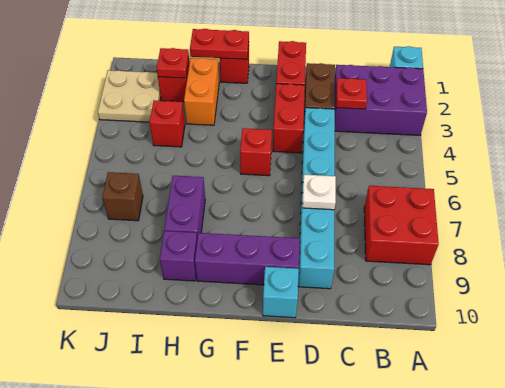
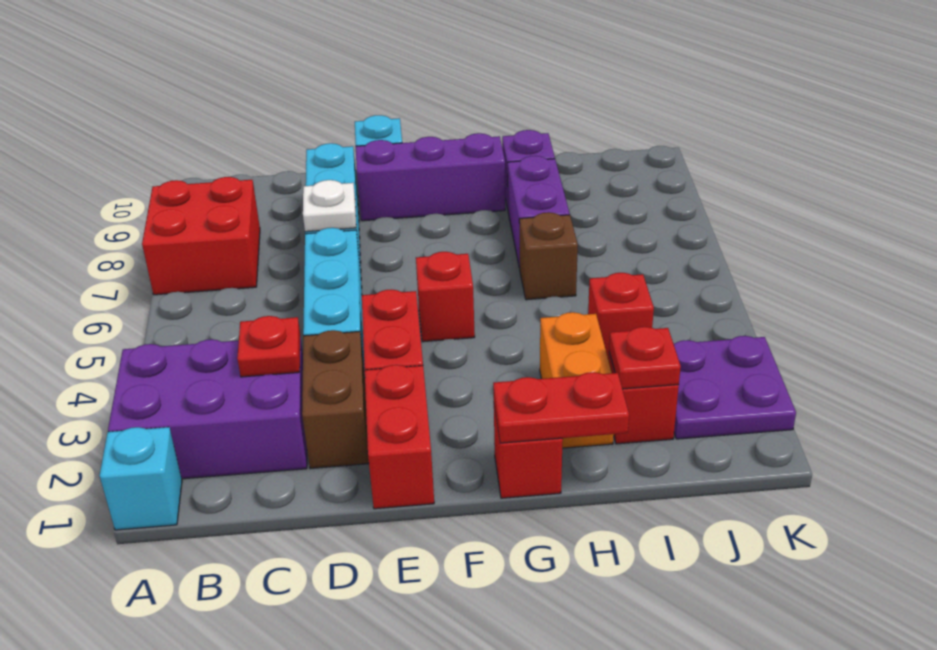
tan 2x2 plate [98,70,161,122] -> purple 2x2 plate [674,336,796,439]
brown 1x1 brick [102,172,143,221] -> brown 1x1 brick moved to [519,212,578,300]

